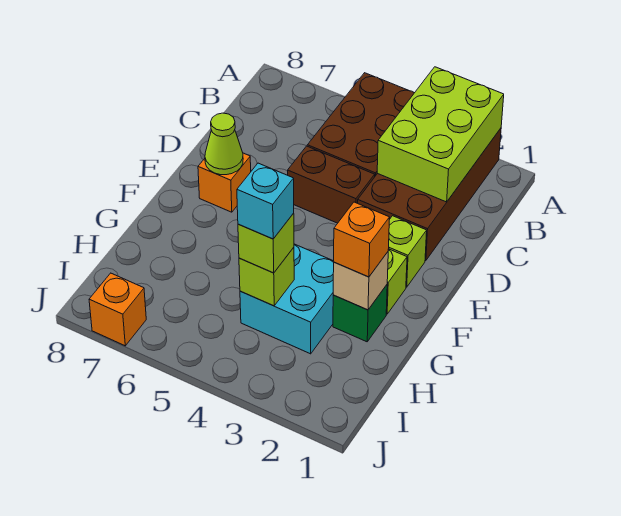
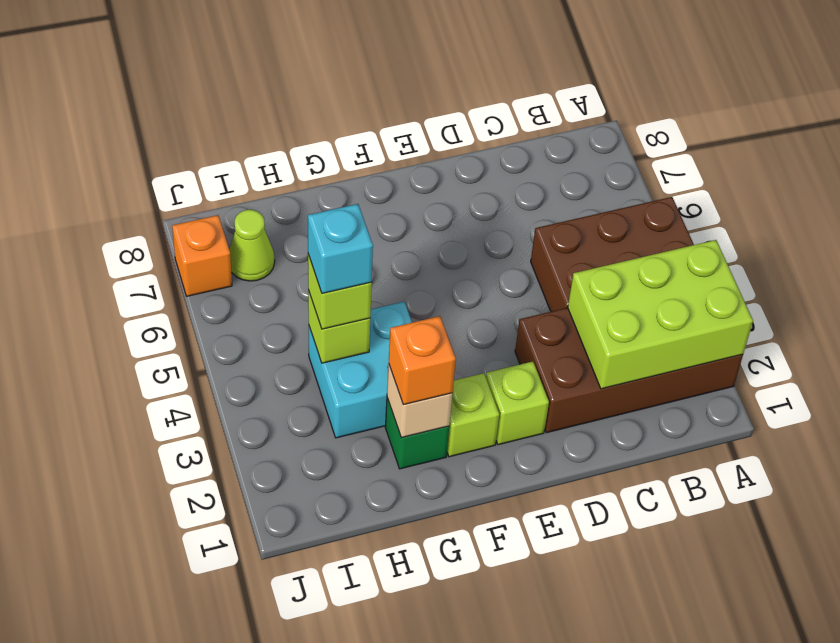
brown 1x2 brick [288,146,375,223] -> none
orange 1x1 brick [198,153,251,212] -> none
lime 1x1 cone [205,113,243,175] -> lime 1x1 cone moved to [229,210,275,281]

